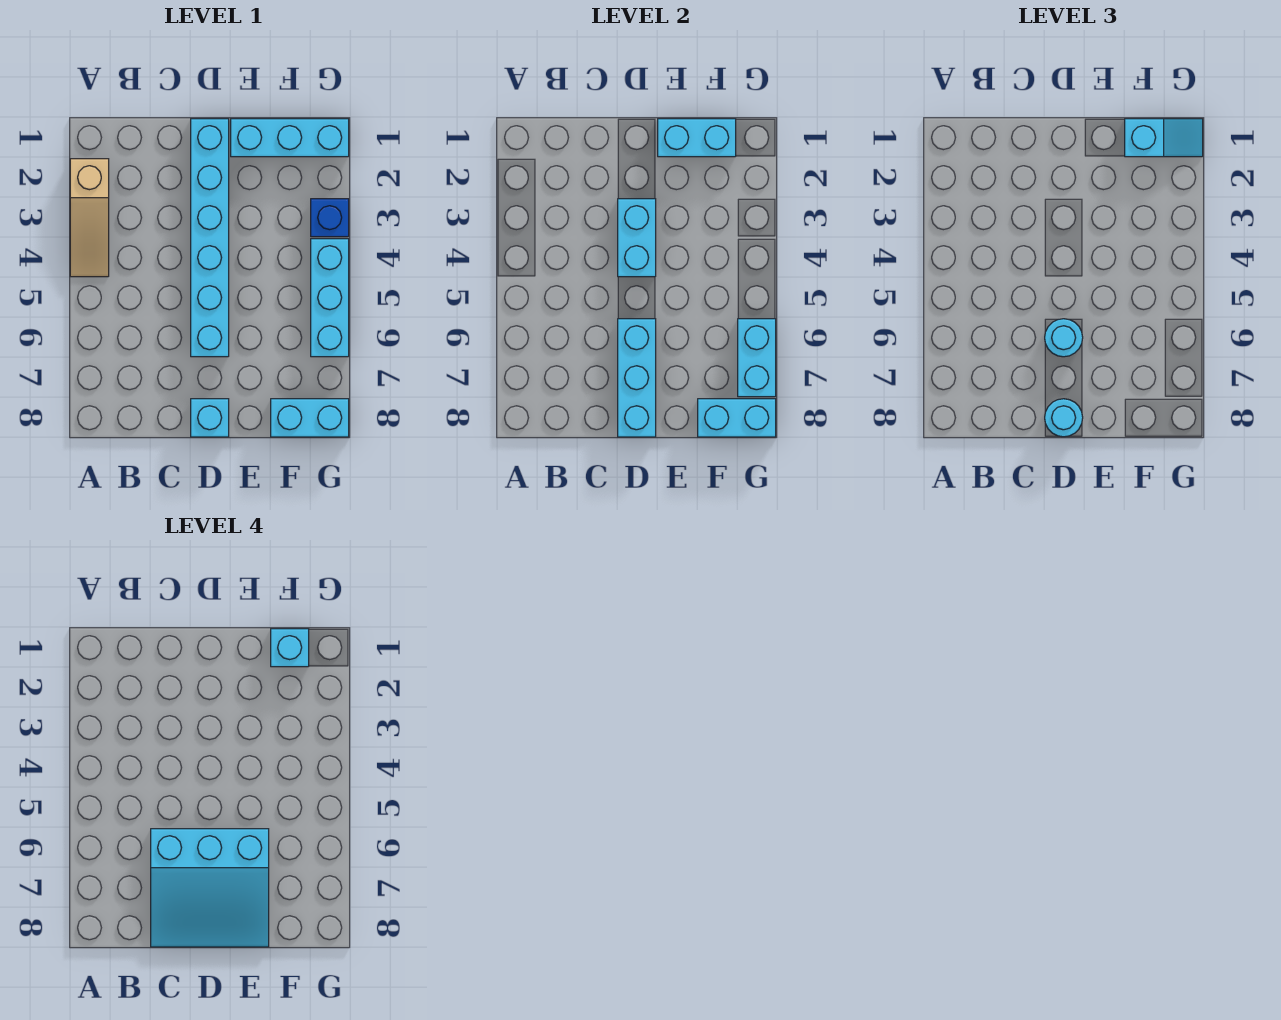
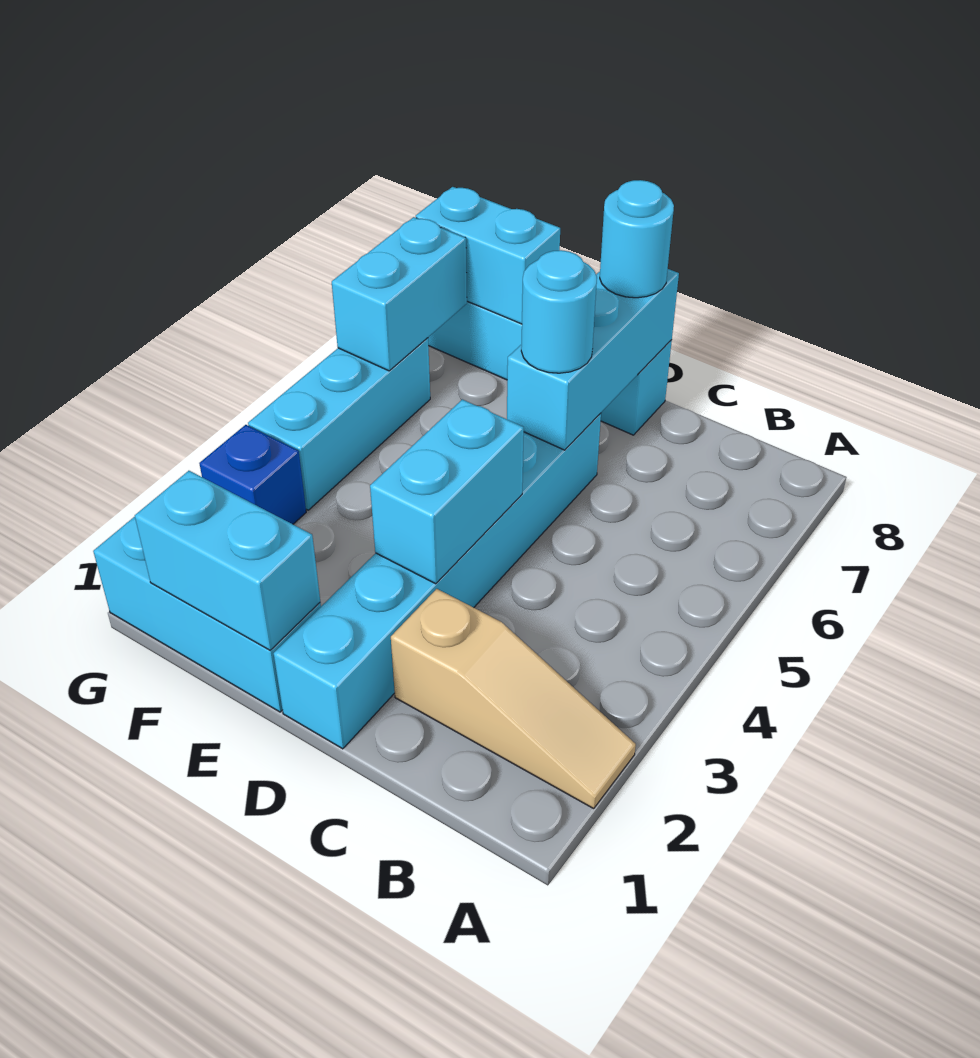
tan 1x3 slope [70,159,109,277] -> tan 1x3 slope turned to [391,589,636,809]
cyan 3x3 slope [151,829,269,947] -> none
cyan 1x2 slope [1125,119,1203,157] -> none
cyan 1x1 brick [271,629,309,667] -> none

